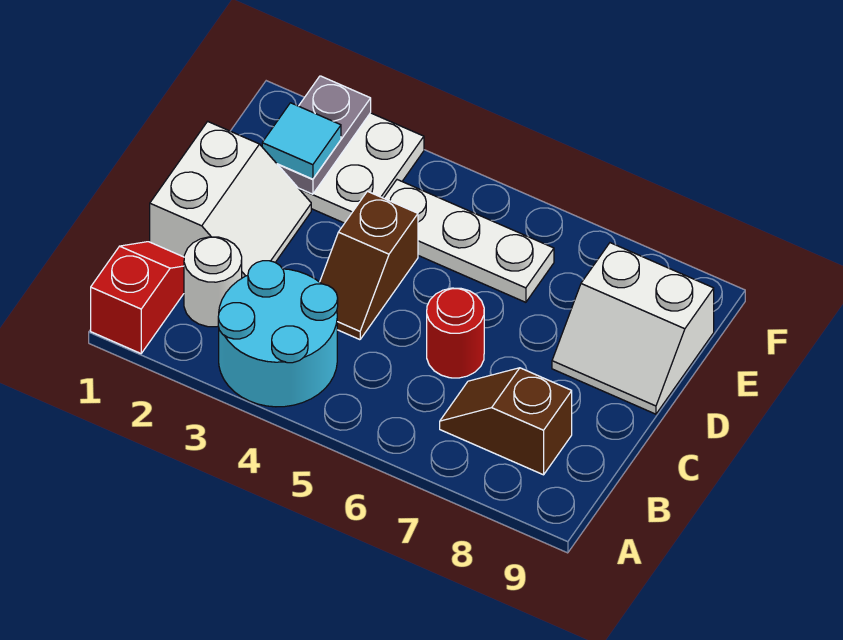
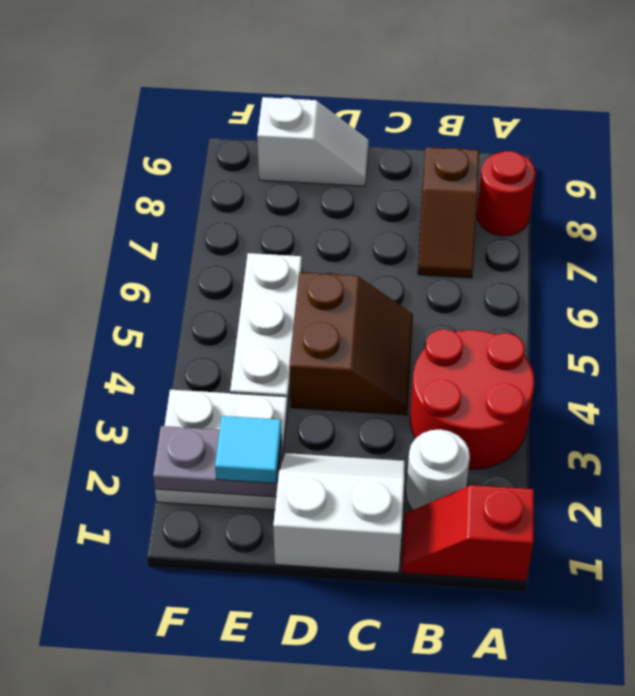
cyan 2x2 round brick [218,261,338,407] -> red 2x2 round brick [410,329,534,469]
brown 1x2 slope [320,191,418,340] -> brown 2x2 slope [290,272,413,415]
red 1x1 round brick [427,288,484,378] -> red 1x1 round brick moved to [477,151,536,236]
white 2x2 slope [552,243,714,414] -> white 1x2 slope [257,97,369,186]

